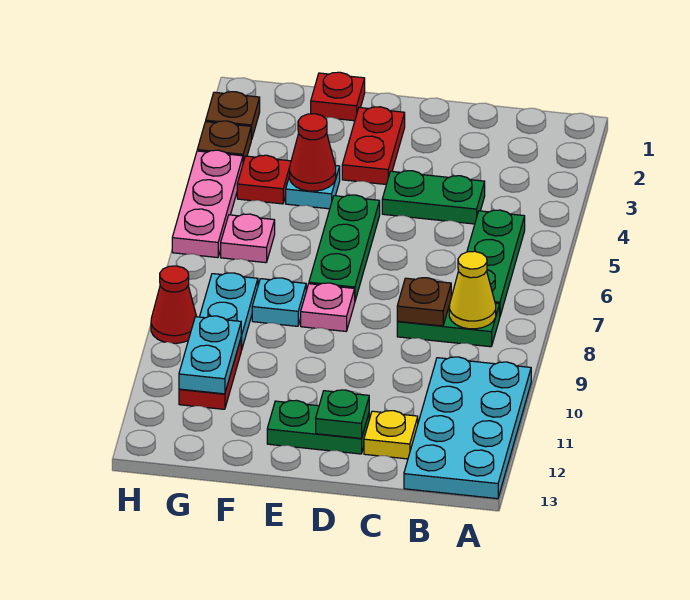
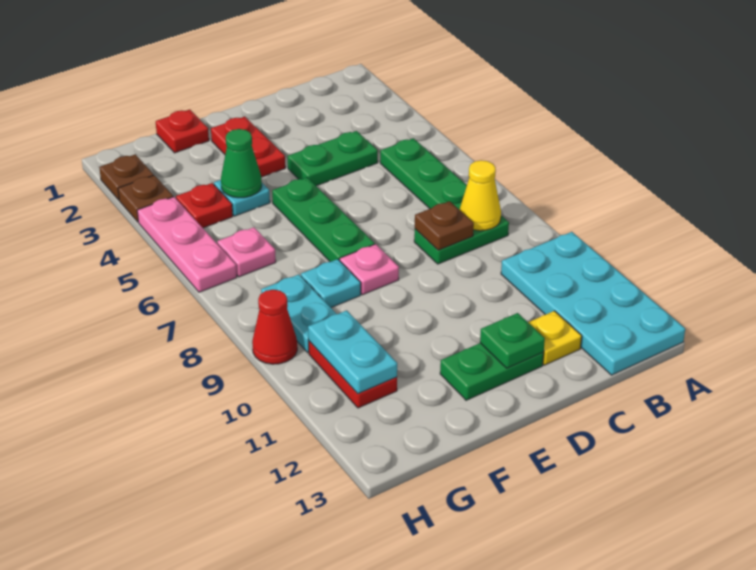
red 1x1 cone [290,114,336,191] -> green 1x1 cone [221,129,262,198]

